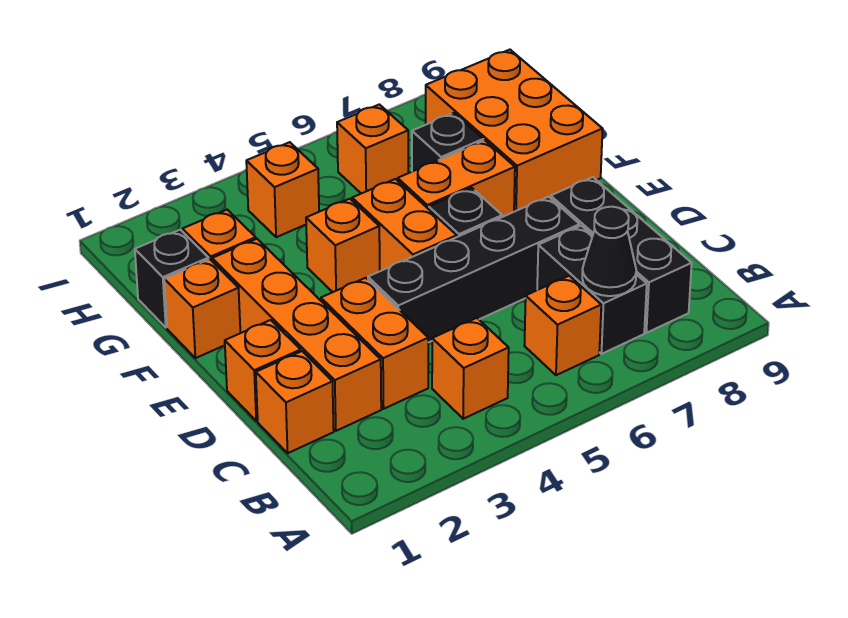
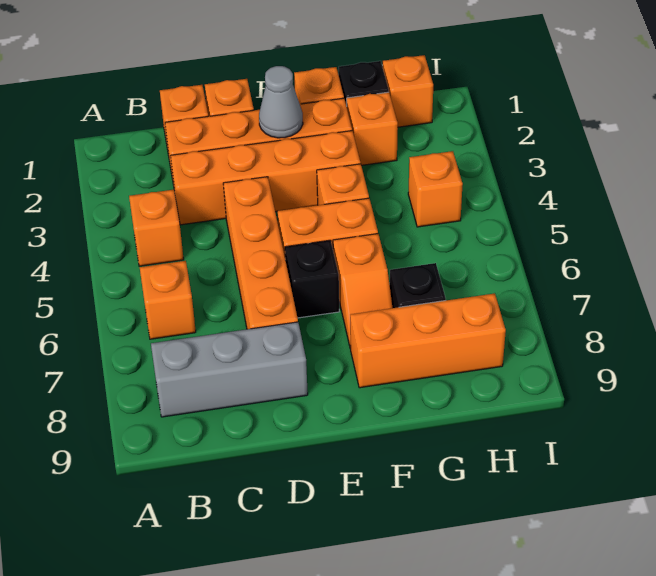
black 1x2 brick [537,226,647,354] -> none
black 1x1 cone [582,207,636,296] -> none
black 1x3 brick [551,177,692,333] -> grey 1x3 brick [151,322,308,417]
orange 1x2 brick [321,278,428,409] -> orange 1x4 brick [171,131,361,225]
black 1x4 brick [368,197,580,343] -> orange 1x4 brick [223,177,298,329]
none -> grey 1x1 cone [259,66,303,138]
orange 1x2 brick [398,140,515,217] -> orange 1x2 slope [333,234,392,349]
orange 2x3 brick [426,50,603,212] -> orange 1x3 brick [350,293,506,388]
orange 1x1 brick [337,104,408,194] -> orange 1x1 brick moved to [383,55,433,127]

